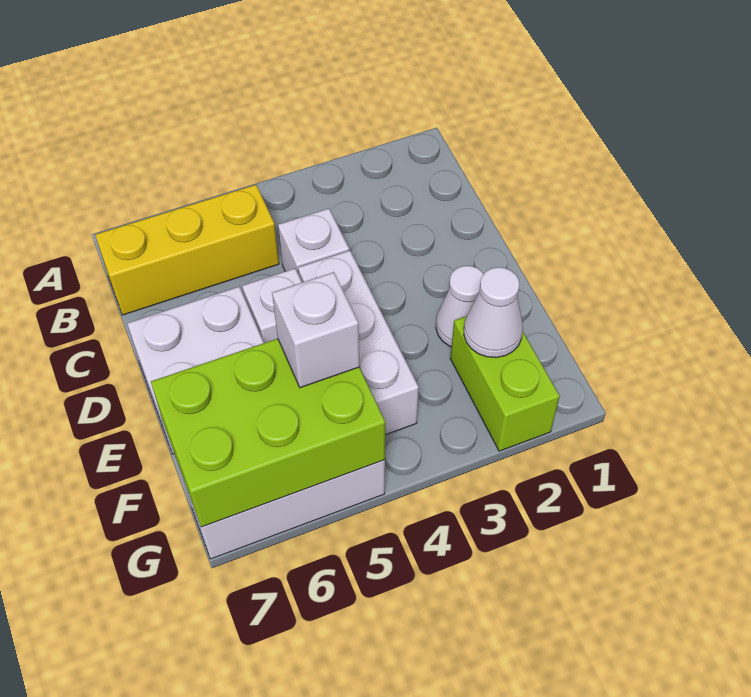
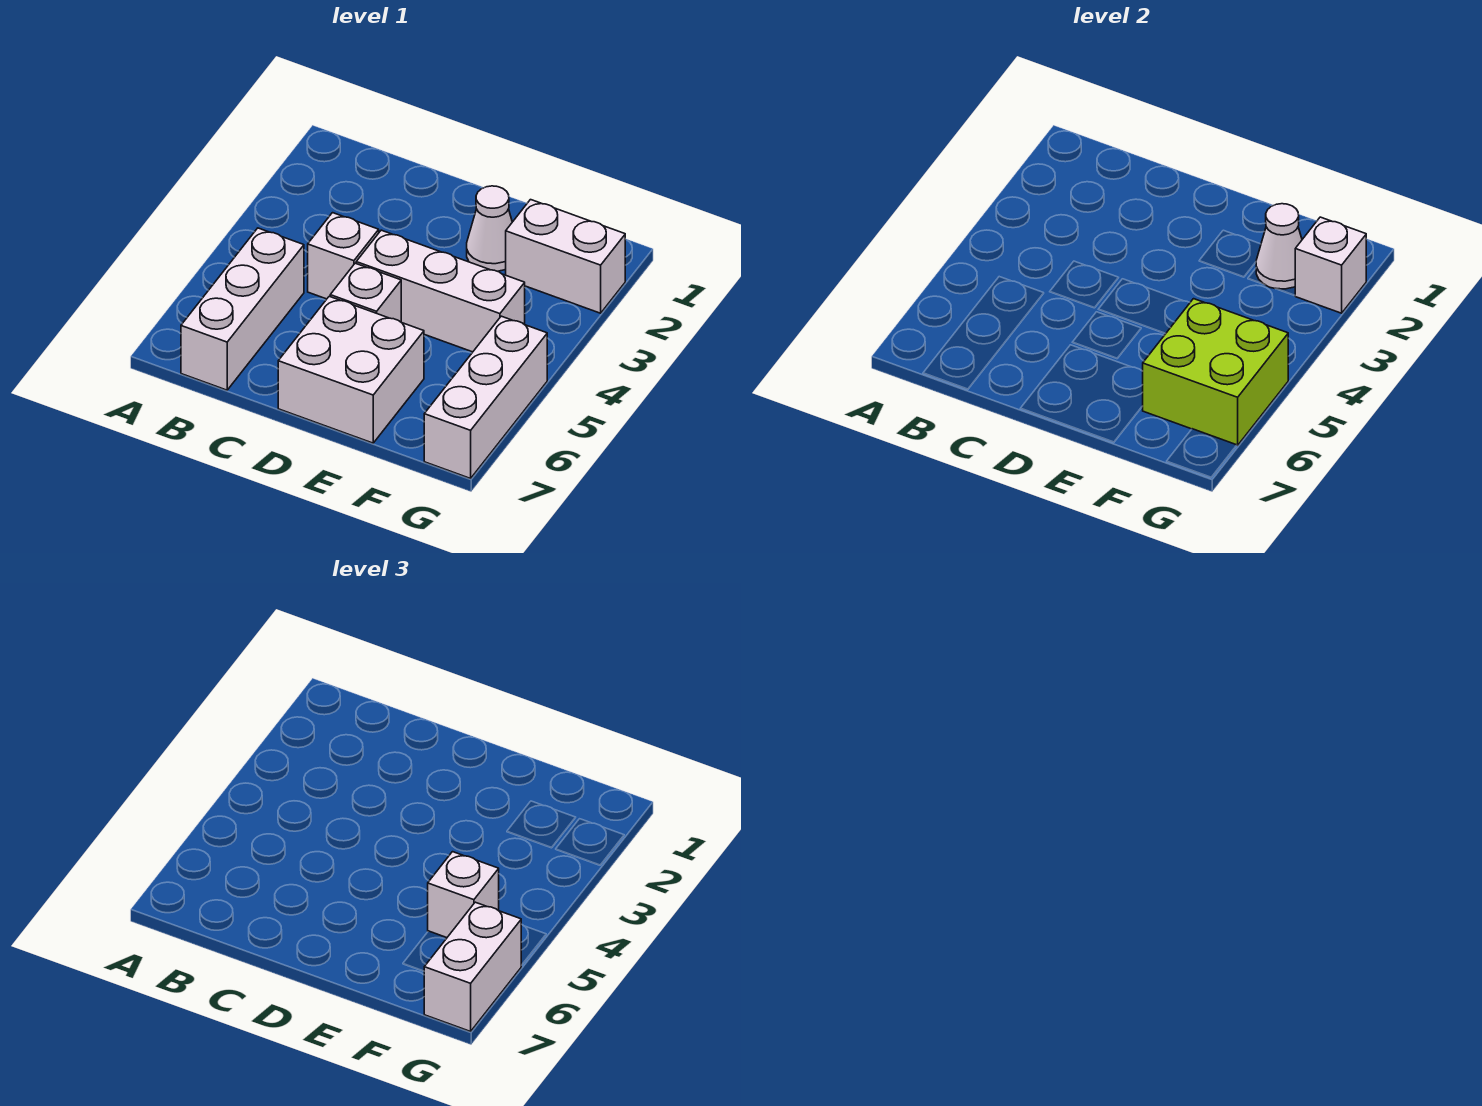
yellow 1x3 brick [95,185,279,315] -> white 1x3 brick [181,228,304,390]
lime 1x2 brick [451,316,560,451] -> white 1x2 brick [506,200,625,313]
lime 2x3 brick [151,339,385,527] -> lime 2x2 brick [1143,299,1288,445]
none -> white 1x1 brick [1295,217,1366,313]
none -> white 1x2 brick [424,902,521,1031]

